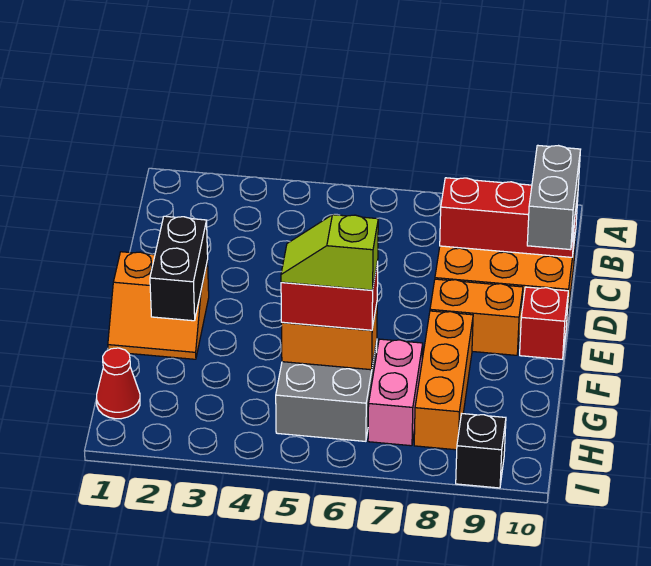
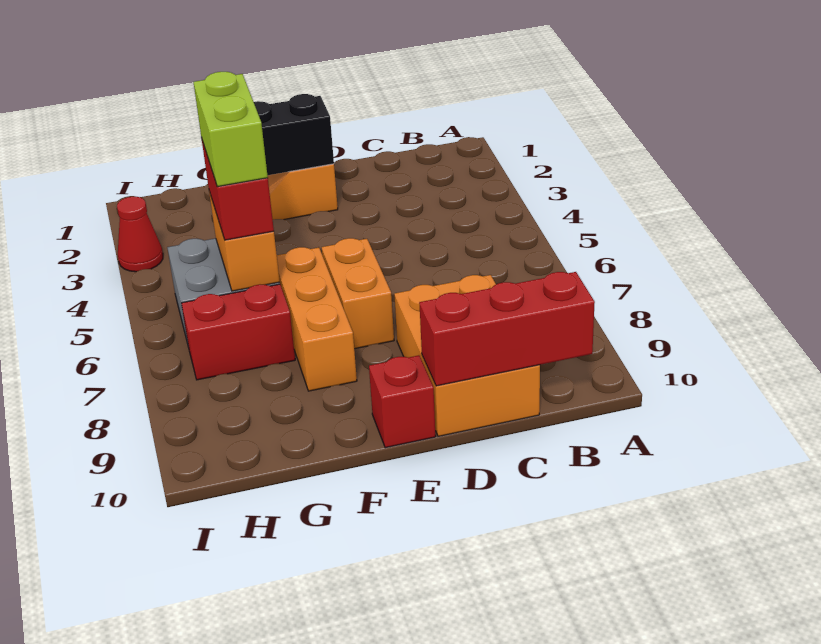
red 1x3 brick [440,178,578,257] -> red 1x3 brick turned to [419,272,595,386]
grey 1x2 brick [527,145,581,250] -> none
orange 1x2 brick [430,279,523,355] -> orange 1x2 brick moved to [322,238,394,349]
orange 1x3 brick [414,311,473,450] -> orange 1x3 brick turned to [277,247,357,391]
lime 1x2 slope [281,215,378,290] -> lime 1x2 brick [193,72,268,187]
pink 1x2 brick [368,339,423,446] -> red 1x2 brick [181,284,295,380]
red 1x1 cone [97,348,140,419] -> red 1x1 cone moved to [117,197,163,272]
black 1x1 brick [456,414,506,488] -> none

